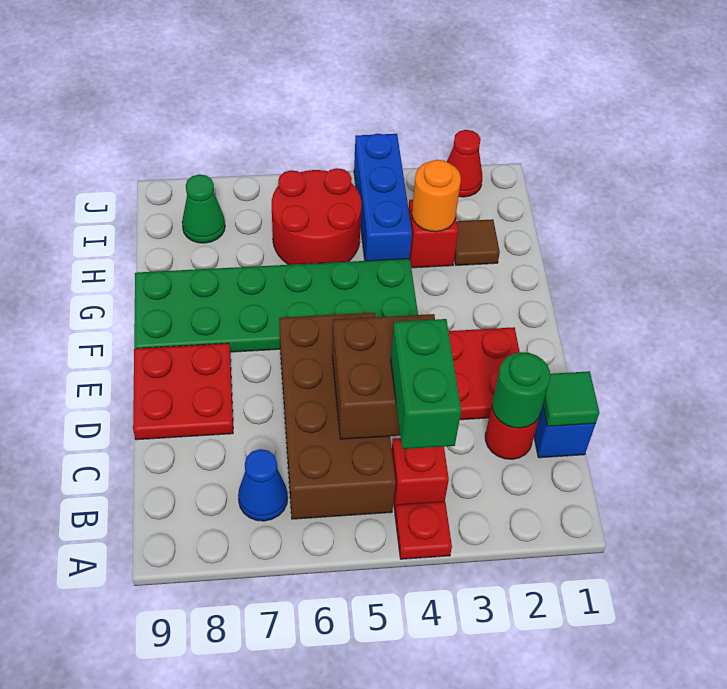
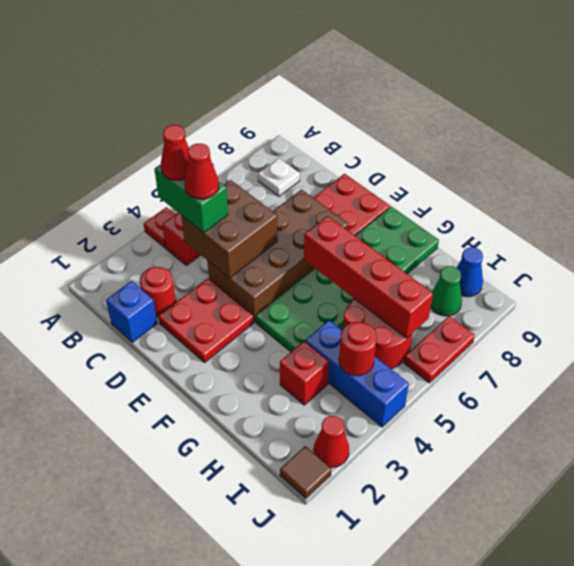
none -> red 1x1 cone [161,125,189,180]
brown 2x4 brick [279,312,396,519] -> brown 2x4 brick turned to [207,190,348,322]
blue 1x1 cone [238,449,288,521] -> blue 1x1 cone moved to [457,247,483,297]
none -> white 1x1 plate [258,158,300,196]
green 1x1 tile [543,371,599,426] -> none
green 1x1 round brick [492,352,550,428] -> none
none -> red 1x1 cone [184,144,219,199]
none -> red 1x4 brick [304,216,433,338]
brown 1x1 tile [454,219,500,265] -> brown 1x1 tile moved to [280,446,331,498]
orange 1x1 round brick [412,160,461,232] -> none
none -> red 1x1 round brick [339,322,377,376]
none -> red 1x2 plate [404,316,475,383]

